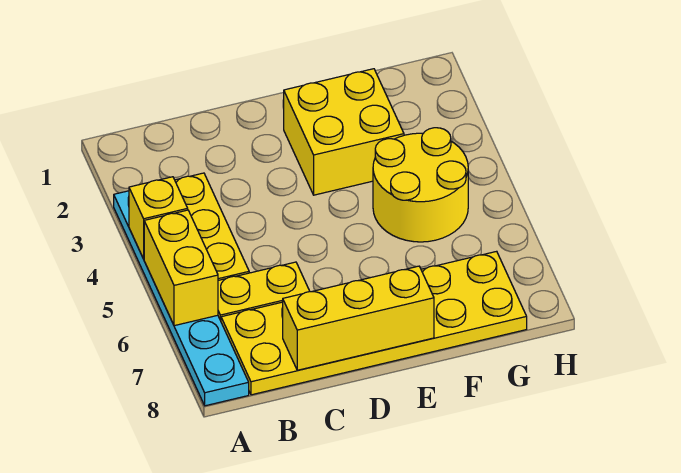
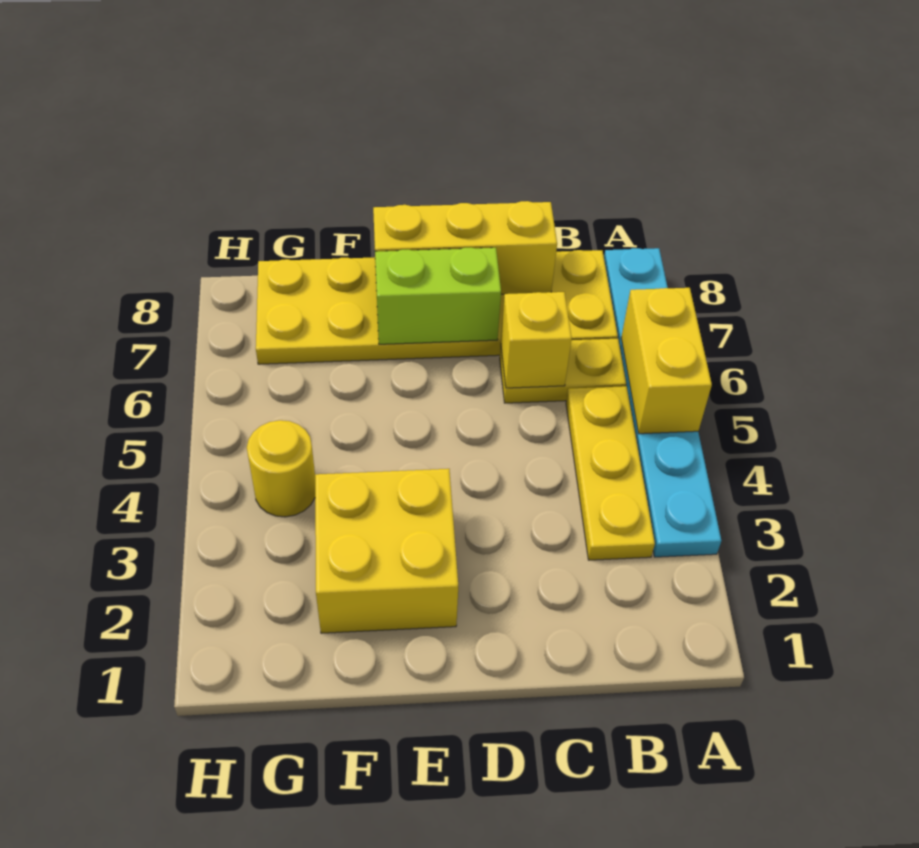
yellow 1x1 brick [129,177,188,259] -> yellow 1x1 brick moved to [501,292,572,388]
none -> lime 1x2 brick [375,248,501,344]
yellow 2x2 round brick [373,128,468,242] -> yellow 1x1 round brick [247,420,315,517]

